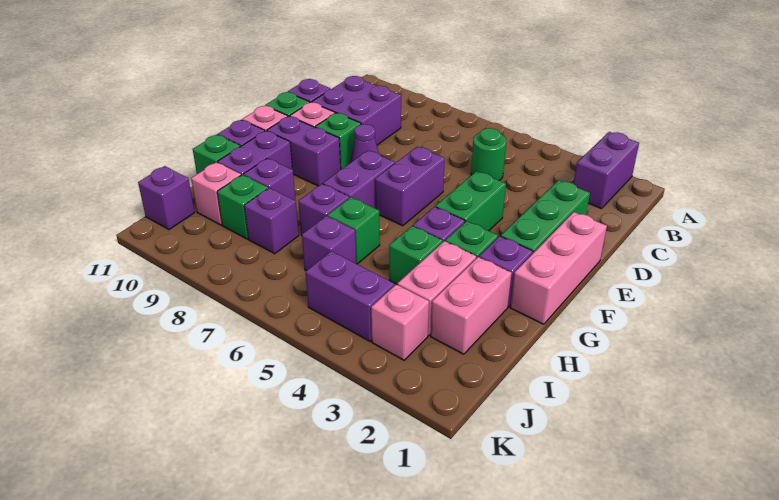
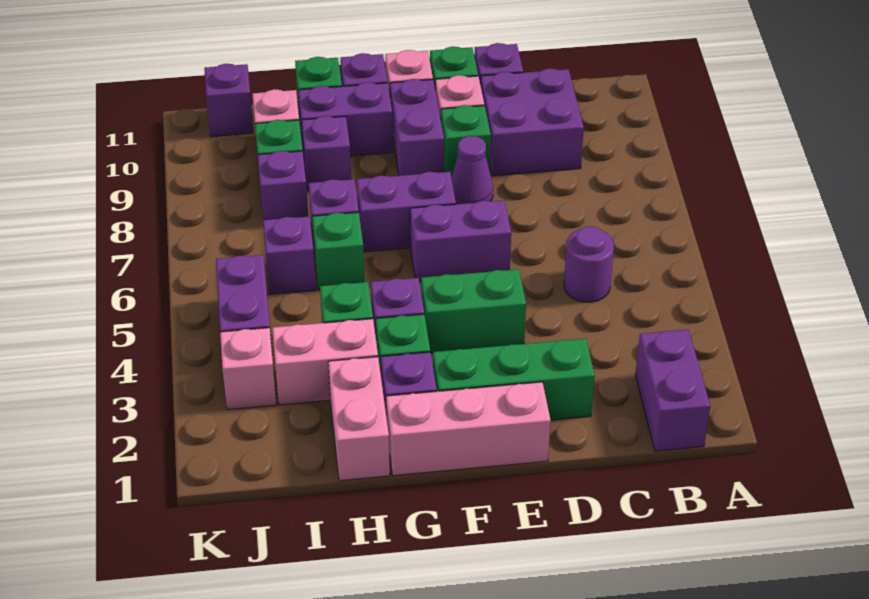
purple 1x2 brick [573,132,639,209] -> purple 1x2 brick turned to [635,330,710,451]
green 1x1 round brick [471,128,506,181] -> purple 1x1 round brick [564,227,614,302]
pink 1x2 brick [431,257,512,354] -> pink 1x2 brick turned to [328,357,390,481]

